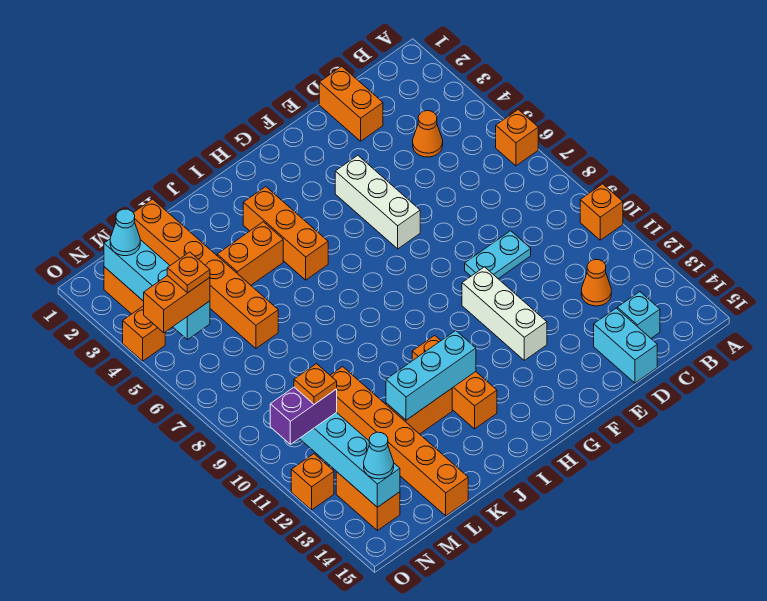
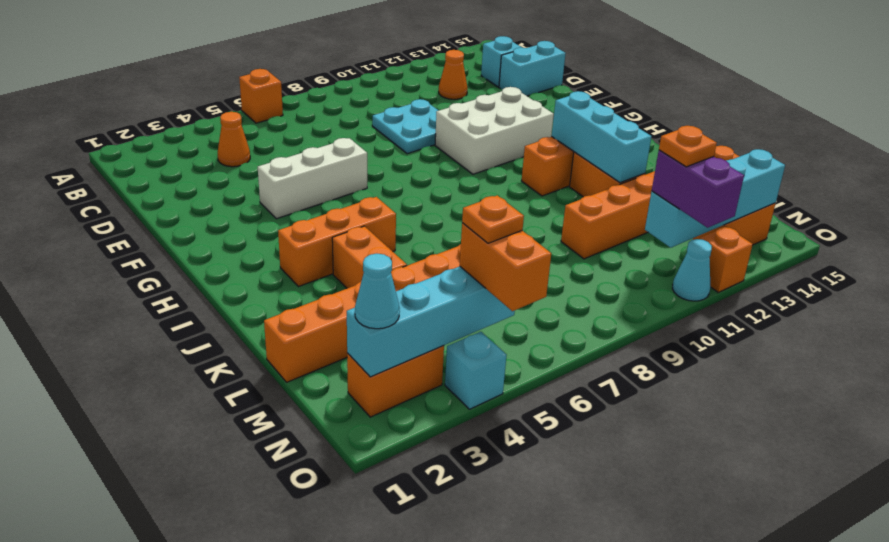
orange 1x1 brick [580,184,623,240] -> none
orange 1x2 brick [319,66,383,141] -> none
cyan 1x2 plate [465,231,531,279] -> cyan 2x2 plate [372,99,439,154]
white 1x3 brick [462,267,547,360] -> white 2x3 brick [435,87,554,174]
cyan 1x1 cone [364,432,394,479] -> cyan 1x1 cone moved to [672,239,712,301]
orange 1x1 brick [123,306,165,361] -> cyan 1x1 brick [445,332,506,409]

